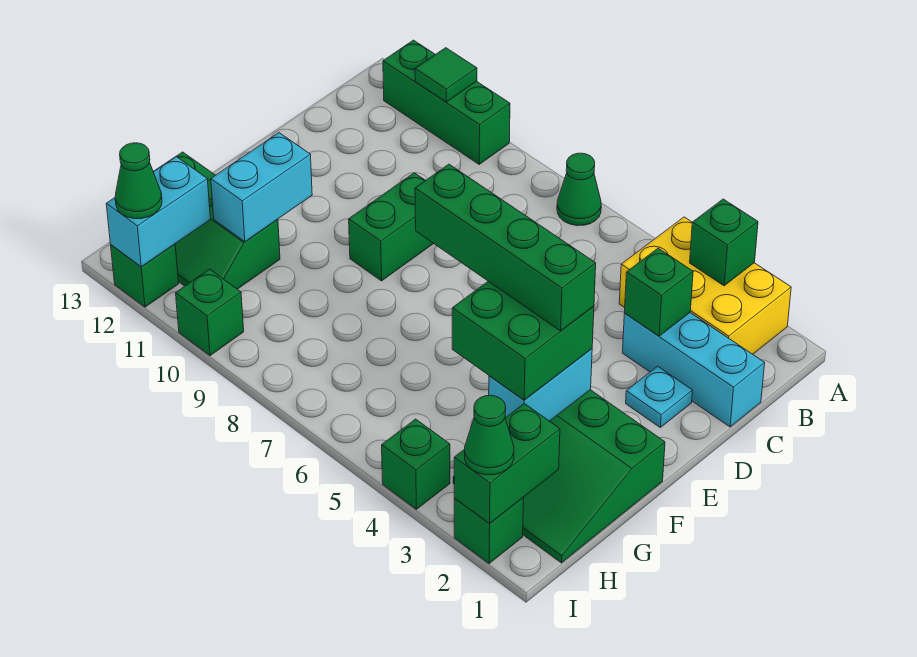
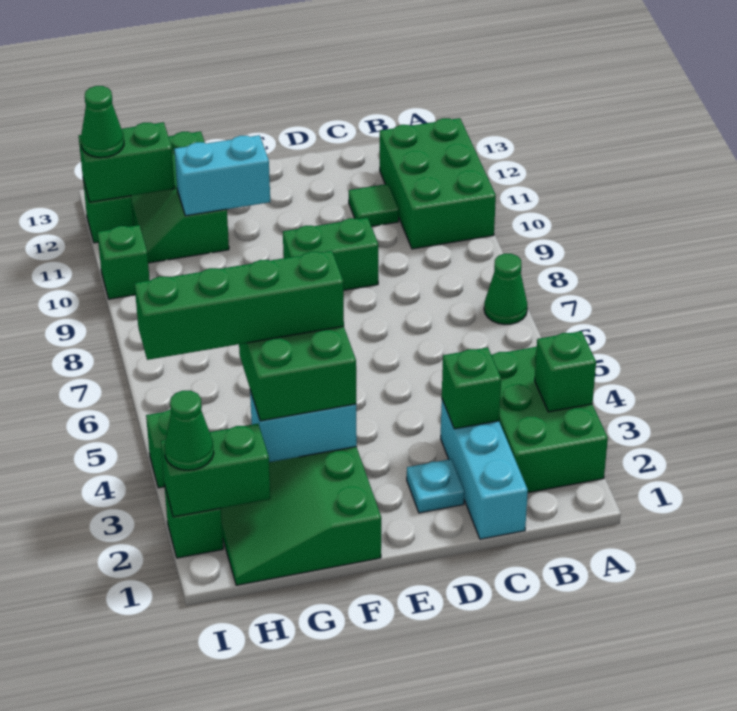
yellow 2x3 brick [619,217,791,354] -> green 2x3 brick [491,347,608,493]
green 1x3 brick [383,40,510,164] -> green 2x3 brick [380,118,496,249]
green 1x1 tile [415,48,477,102] -> green 1x1 tile moved to [349,184,399,226]
green 1x4 brick [415,164,596,331] -> green 1x4 brick turned to [134,250,344,360]
cyan 1x2 brick [106,157,210,267] -> green 1x2 brick [79,122,175,202]

